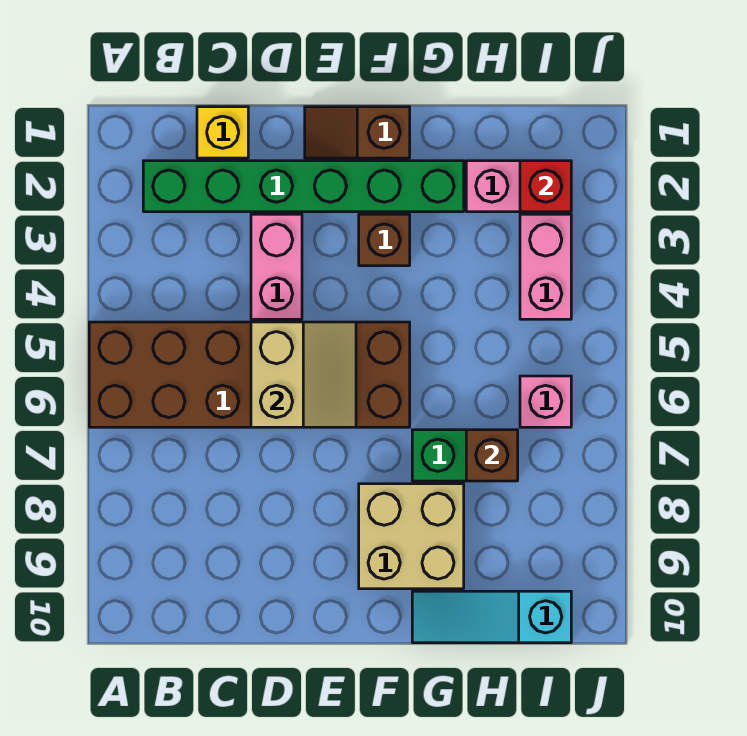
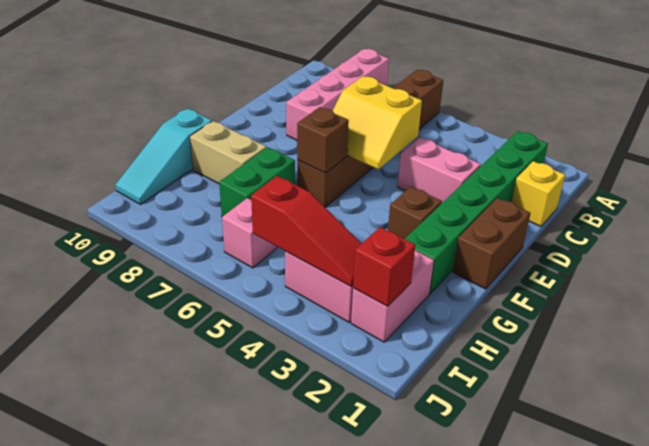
brown 2x6 brick [89,322,410,427] -> brown 1x6 brick [297,70,443,208]
none -> pink 1x4 brick [286,49,389,140]
tan 2x2 slope [251,322,356,427] -> yellow 2x2 slope [333,76,422,169]
brown 1x2 slope [305,107,410,158] -> brown 1x2 brick [453,198,530,289]
tan 2x2 brick [359,484,464,589] -> tan 1x2 brick [190,121,266,184]
cyan 1x3 slope [412,591,571,643] -> cyan 1x3 slope turned to [115,109,212,204]
brown 1x1 brick [466,430,518,481] -> brown 1x1 brick moved to [297,107,349,173]
none -> red 1x3 slope [251,176,362,287]

